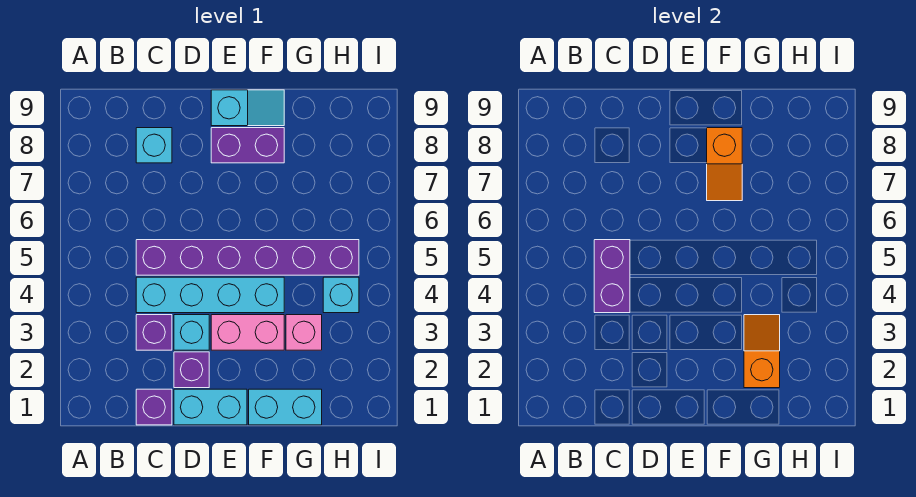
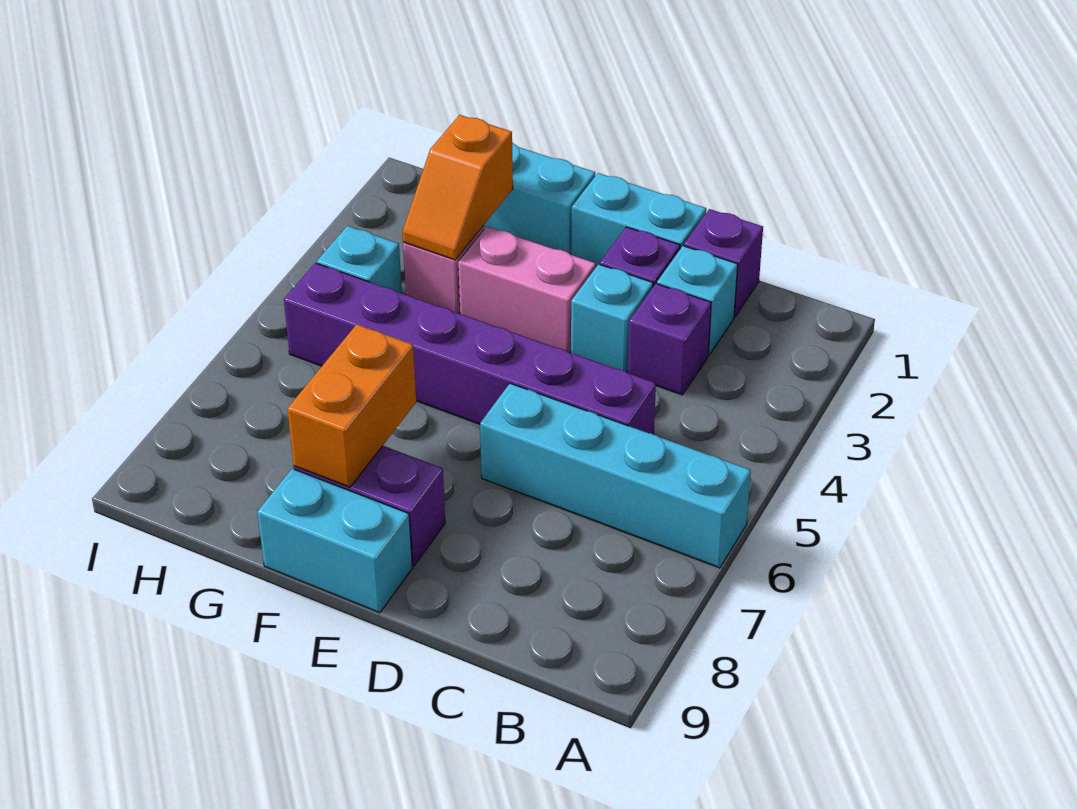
cyan 1x4 brick [136,277,284,313] -> cyan 1x4 brick moved to [480,383,751,568]
purple 1x2 brick [594,240,630,313] -> none
cyan 1x1 brick [136,128,172,163] -> cyan 1x1 brick moved to [657,246,738,355]
cyan 1x2 slope [211,90,284,126] -> cyan 1x2 brick [257,469,412,613]
orange 1x2 slope [707,128,742,201] -> orange 1x2 brick [287,324,416,487]

